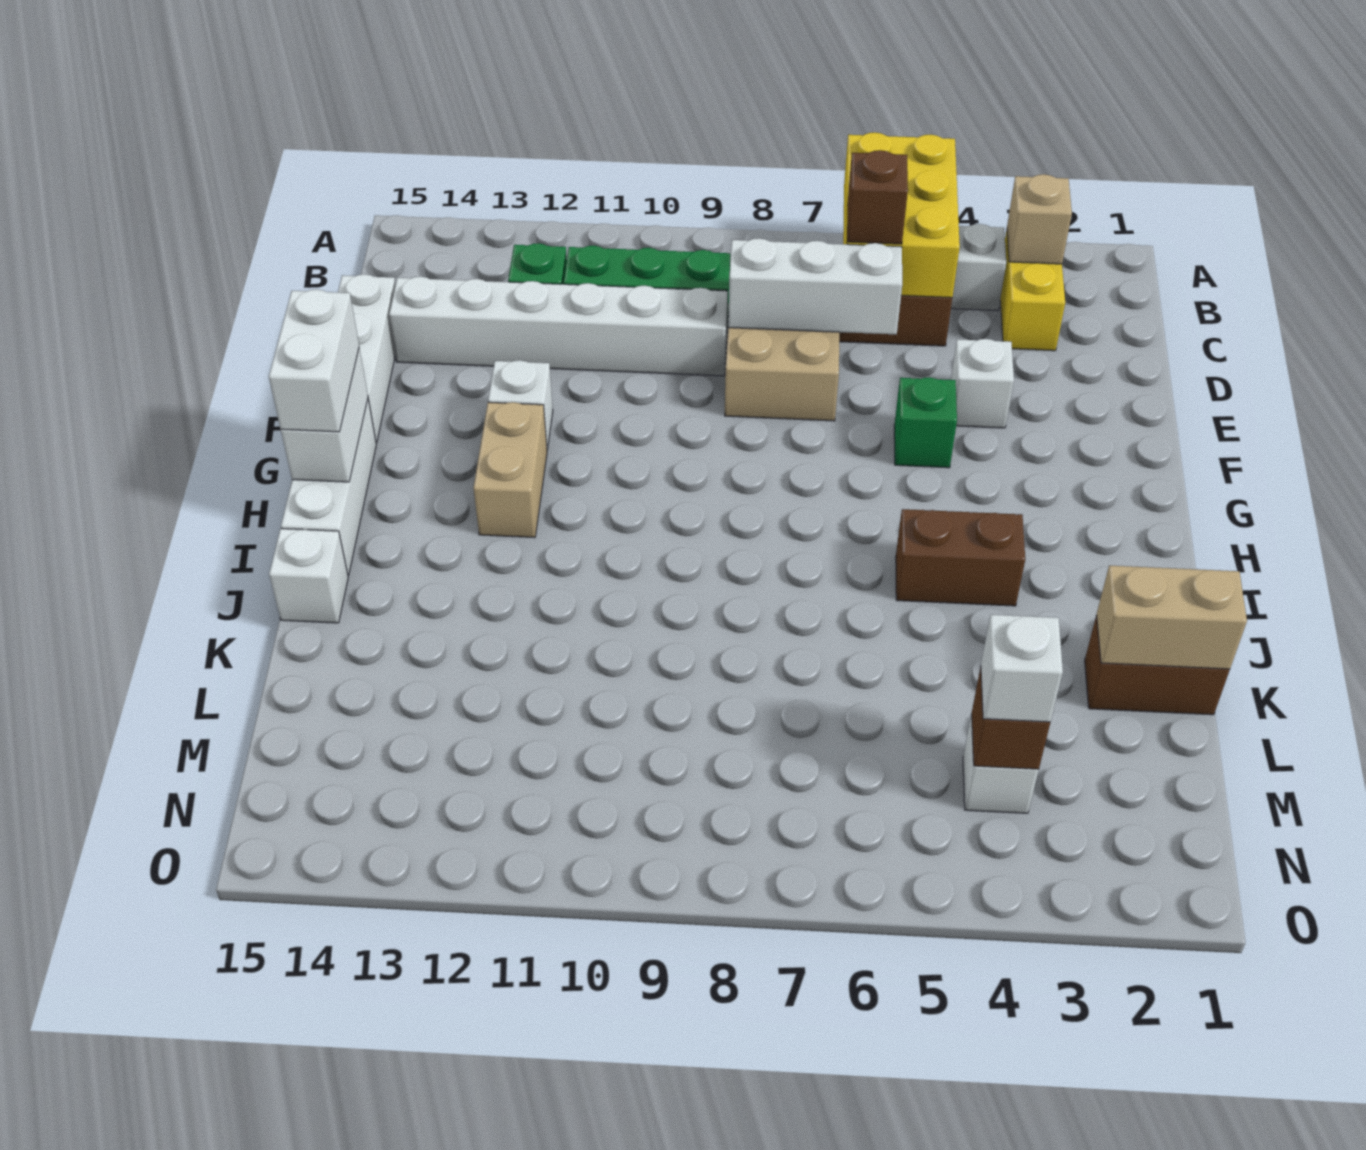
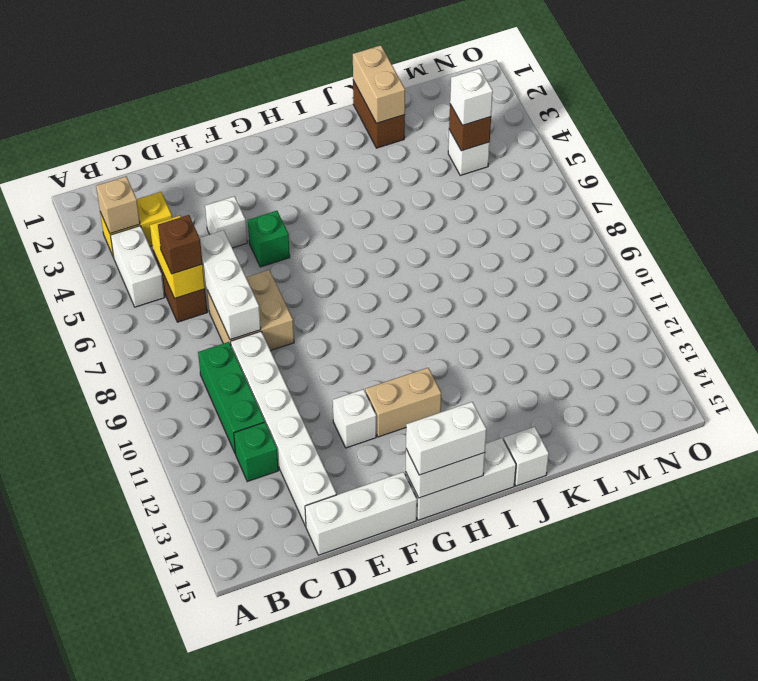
yellow 2x3 brick [843,132,960,298] -> yellow 1x2 brick [150,216,205,298]
brown 1x2 brick [896,509,1025,606] -> none

